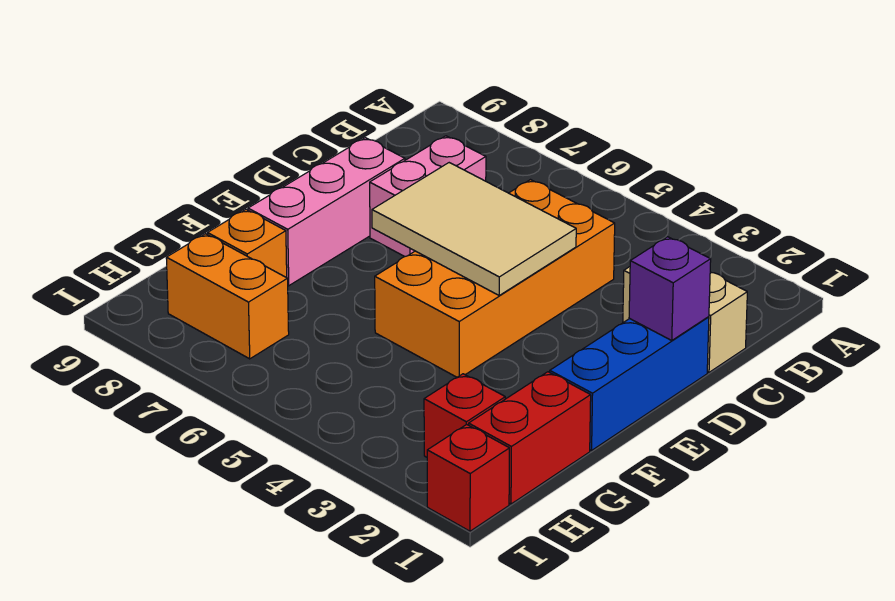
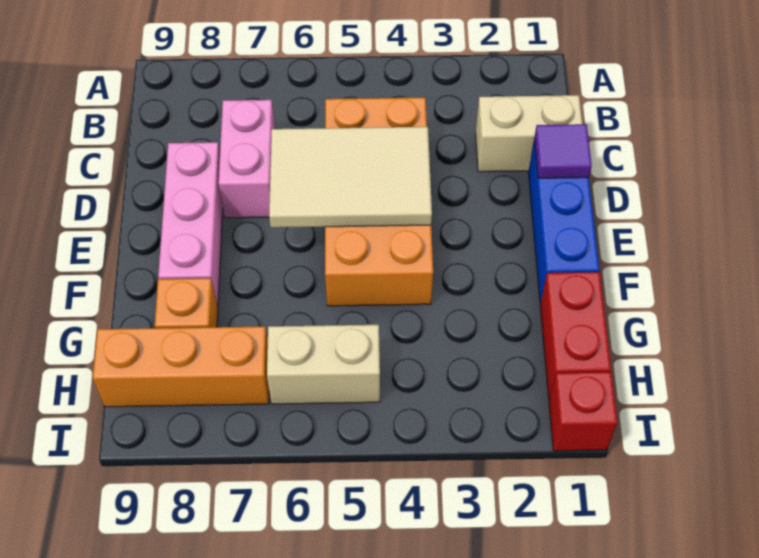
purple 1x1 brick [629,237,711,340] -> purple 1x1 tile [534,124,592,178]
red 1x1 brick [424,374,505,457] -> none
none -> tan 1x2 brick [267,325,380,404]
orange 1x2 brick [166,234,289,359] -> orange 1x3 brick [93,326,269,407]

